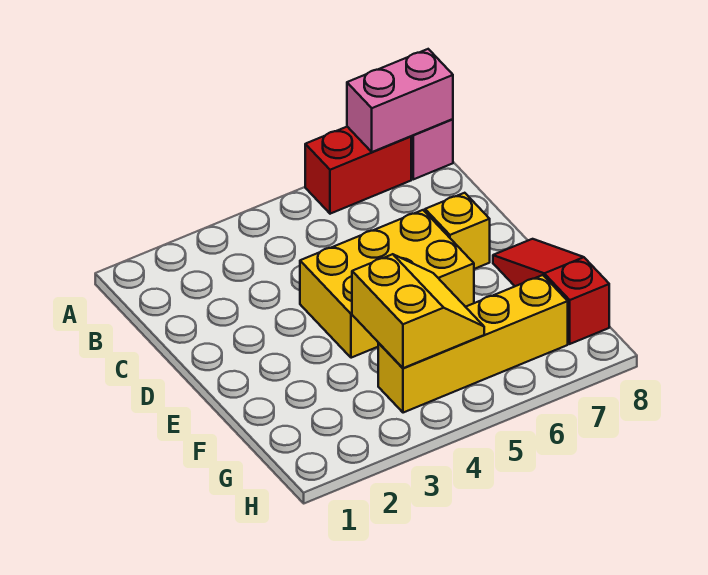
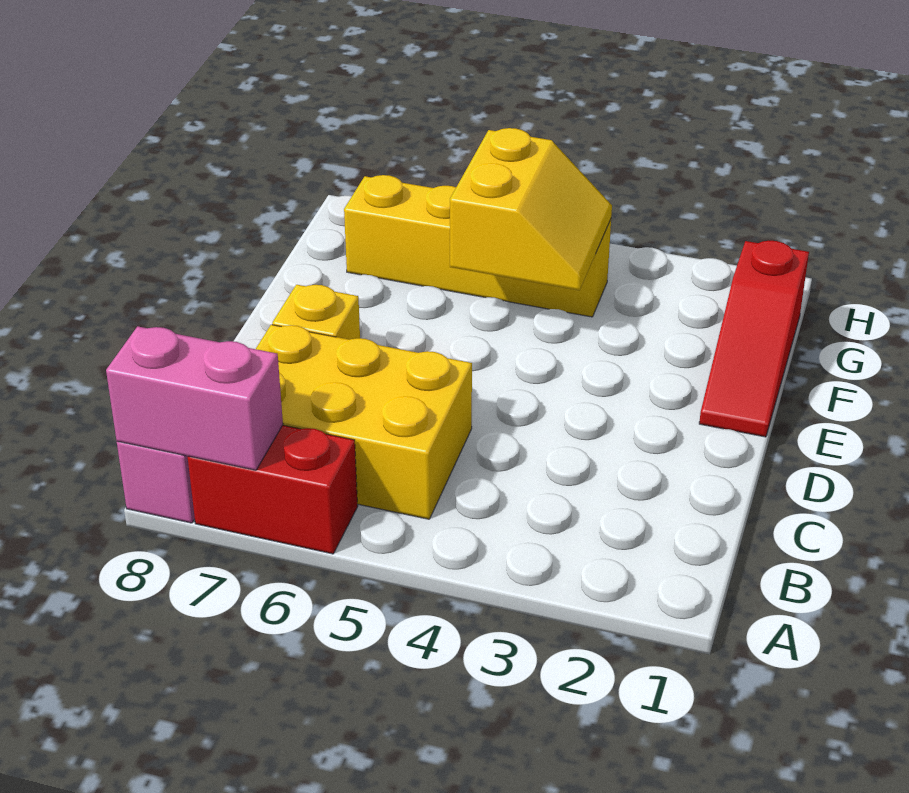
yellow 2x3 brick [300,210,474,358] -> yellow 2x3 brick moved to [256,325,472,519]
red 1x3 slope [493,239,609,344] -> red 1x3 slope moved to [699,241,809,437]
yellow 2x2 slope [352,254,484,368] -> yellow 2x2 slope turned to [450,128,612,290]

